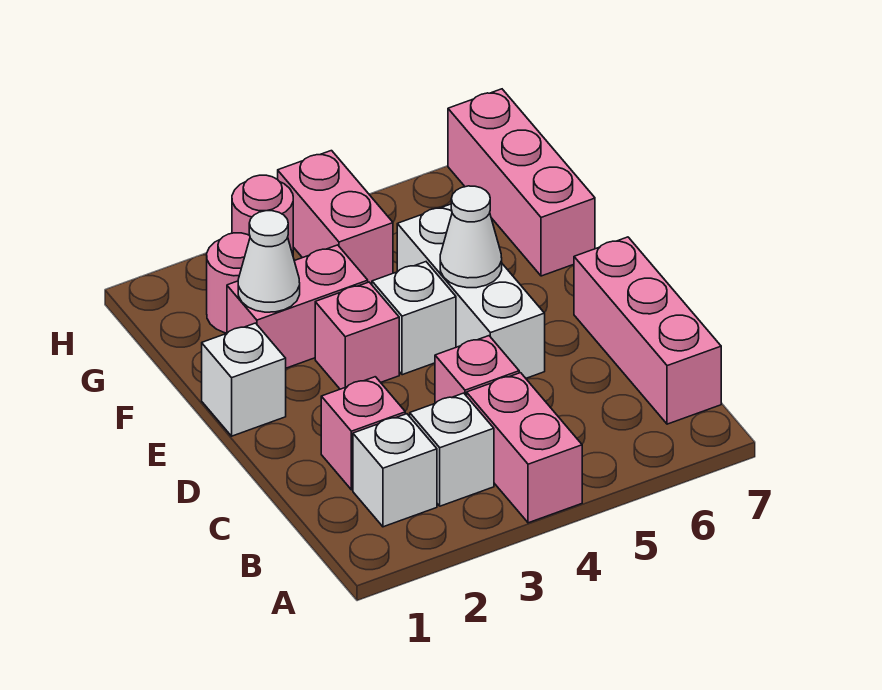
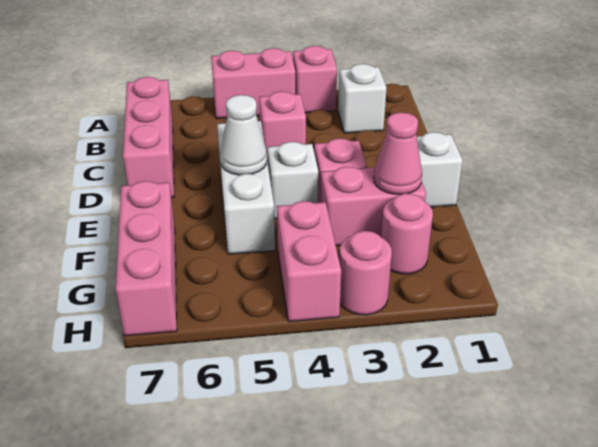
pink 1x2 brick [467,373,582,523] -> pink 1x2 brick turned to [211,48,295,119]
white 1x1 brick [410,393,494,506] -> none
pink 1x1 brick [321,377,405,490] -> pink 1x1 brick moved to [293,46,337,113]
white 1x1 cone [238,211,300,312] -> pink 1x1 cone [374,112,422,194]

